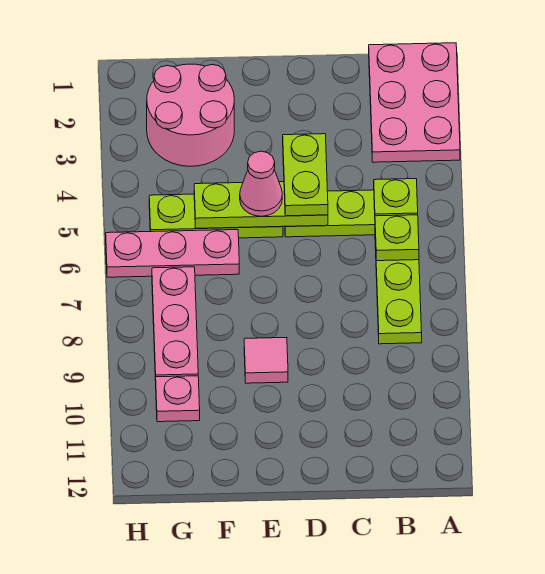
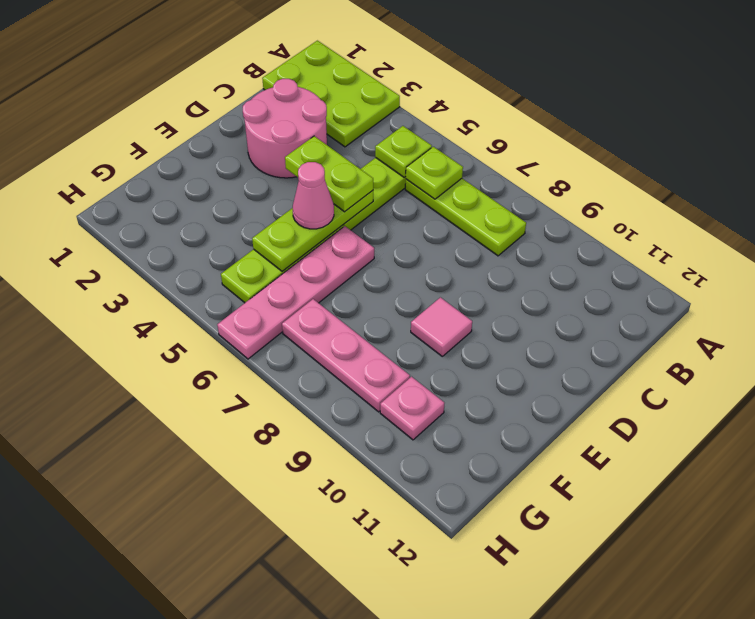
pink 2x3 plate [369,43,460,162] -> lime 2x3 plate [262,41,400,147]
pink 2x2 round brick [147,64,234,166] -> pink 2x2 round brick moved to [243,79,327,178]
pink 1x3 plate [106,230,239,277] -> pink 1x4 plate [217,226,374,359]

